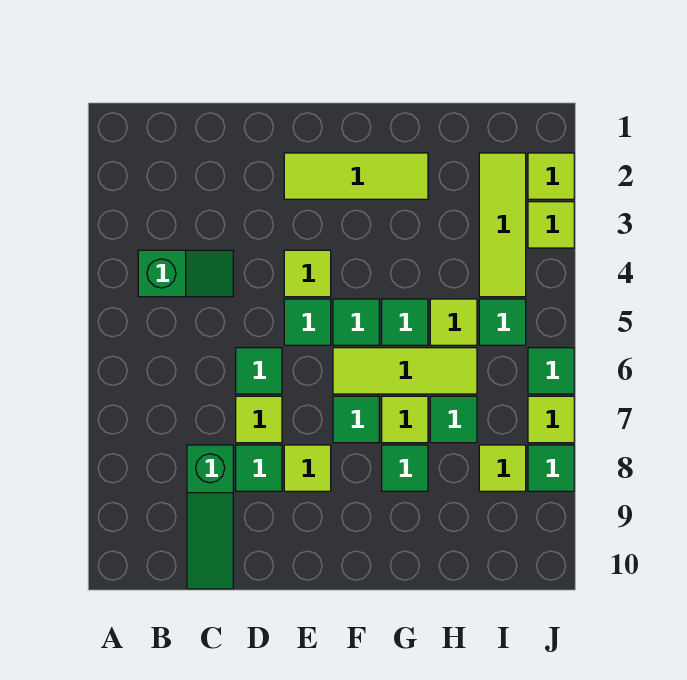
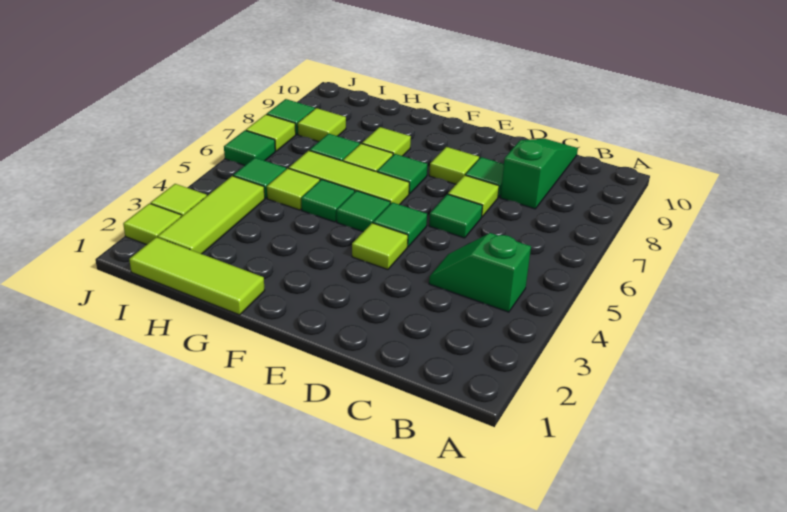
lime 1x3 tile [284,153,428,199] -> lime 1x3 tile moved to [129,237,265,315]
green 1x1 tile [382,445,428,491] -> lime 1x1 tile [362,127,411,156]

